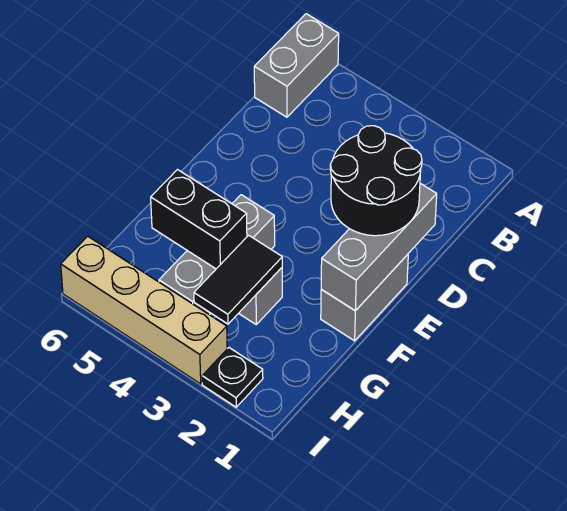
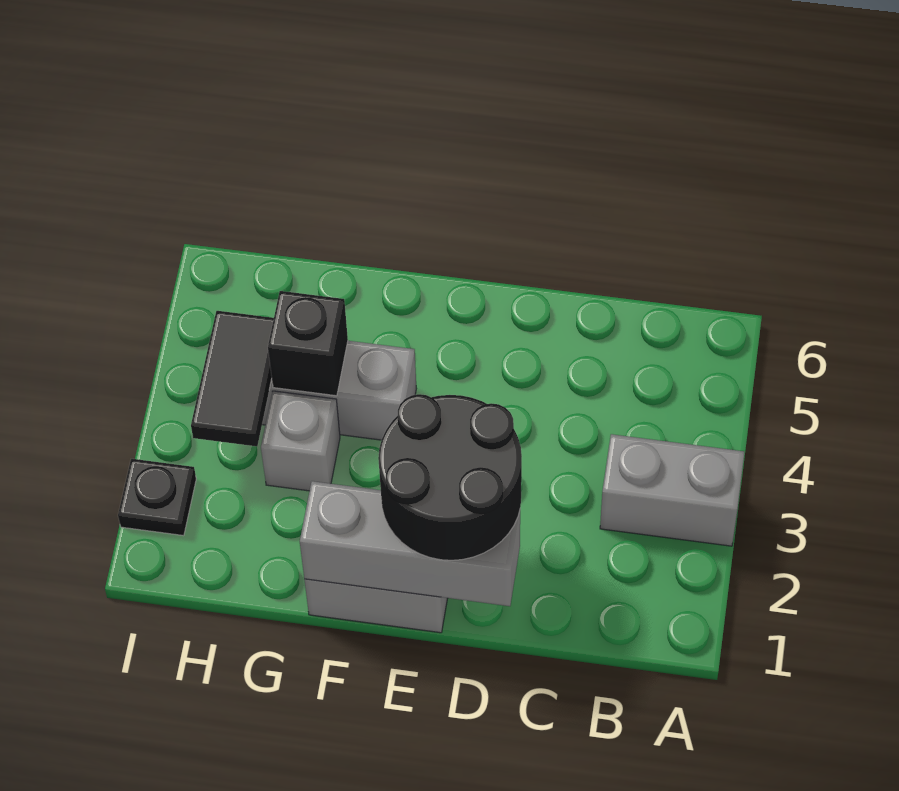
grey 1x2 brick [254,14,339,117] -> grey 1x2 brick moved to [600,434,744,546]
black 1x2 tile [194,235,282,324] -> black 1x2 tile turned to [191,311,274,446]
black 1x2 brick [151,170,247,269] -> black 1x1 brick [268,291,348,396]
tan 1x4 brick [61,236,227,384] -> none

